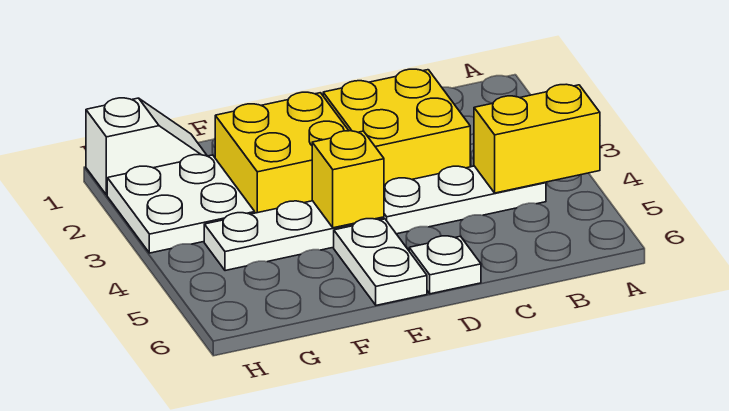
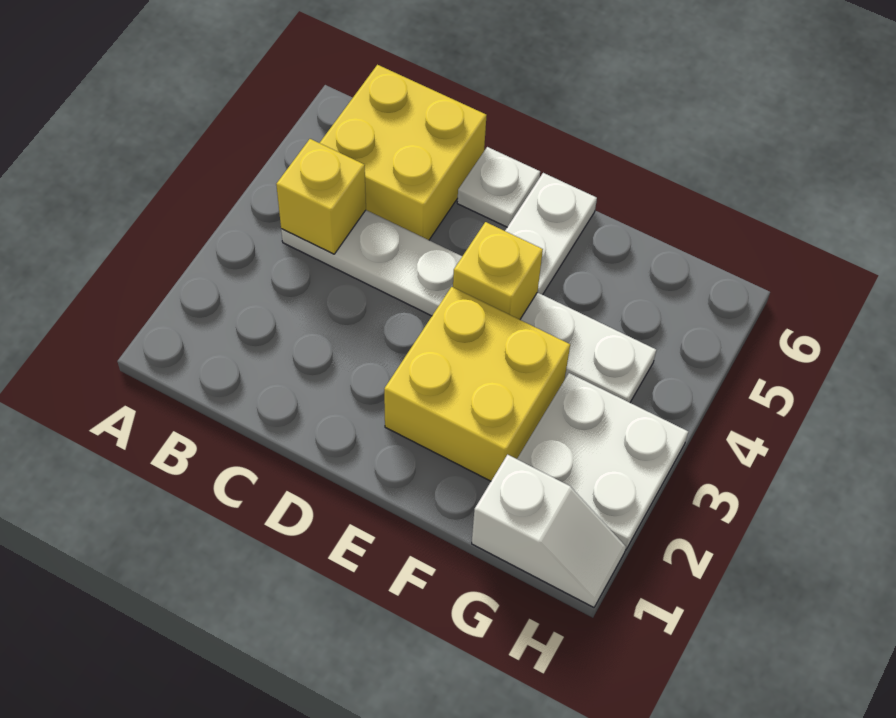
yellow 1x2 brick [474,84,600,193] -> yellow 1x1 brick [276,139,366,254]
yellow 2x2 brick [323,69,470,185] -> yellow 2x2 brick moved to [320,65,487,240]
white 1x2 slope [86,98,207,195] -> white 1x2 slope turned to [472,455,626,607]

